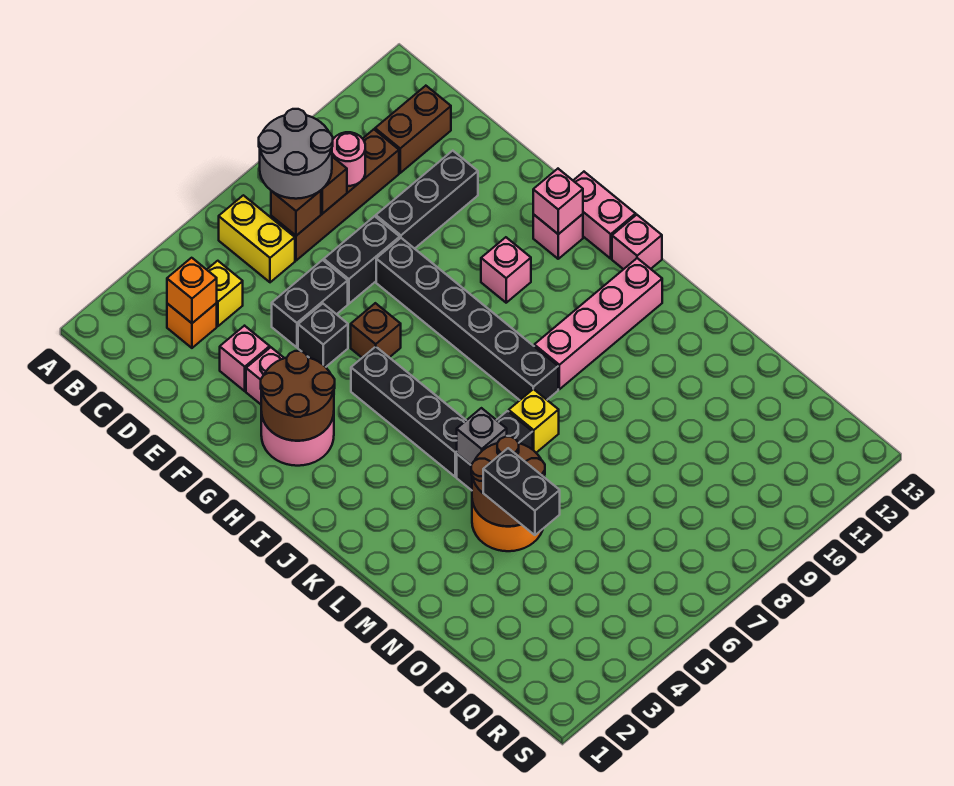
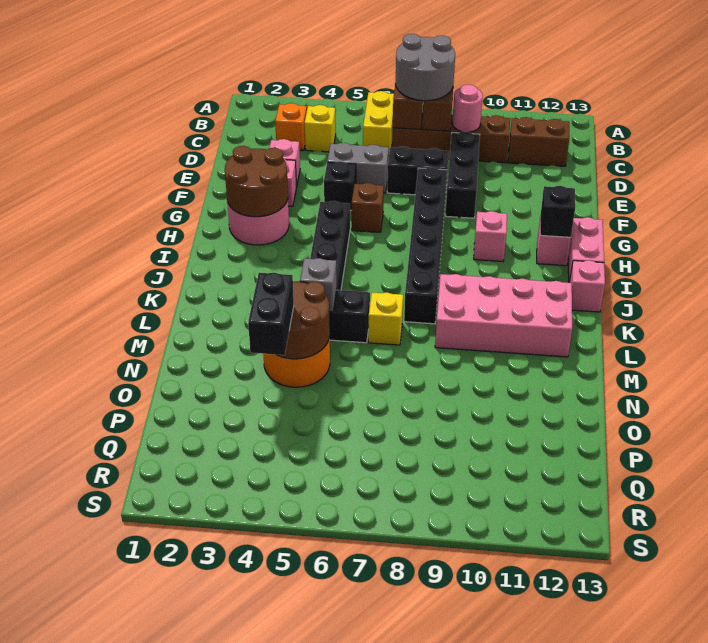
orange 1x1 brick [167,258,217,323] -> none
black 1x2 brick [272,260,348,347] -> grey 1x2 brick [327,143,389,193]
black 1x3 brick [376,151,478,249] -> black 1x3 brick turned to [445,132,480,218]
pink 1x1 brick [533,169,583,234] -> black 1x1 brick [540,186,575,237]
pink 1x4 brick [534,258,662,389] -> pink 2x4 brick [435,274,572,357]

